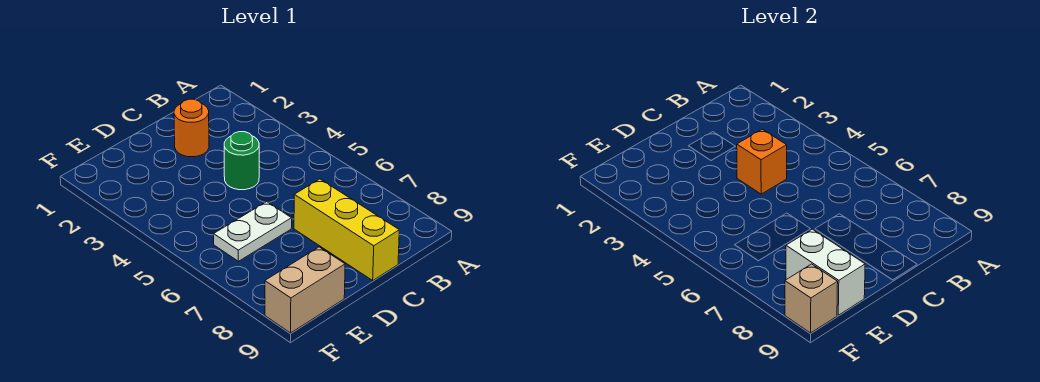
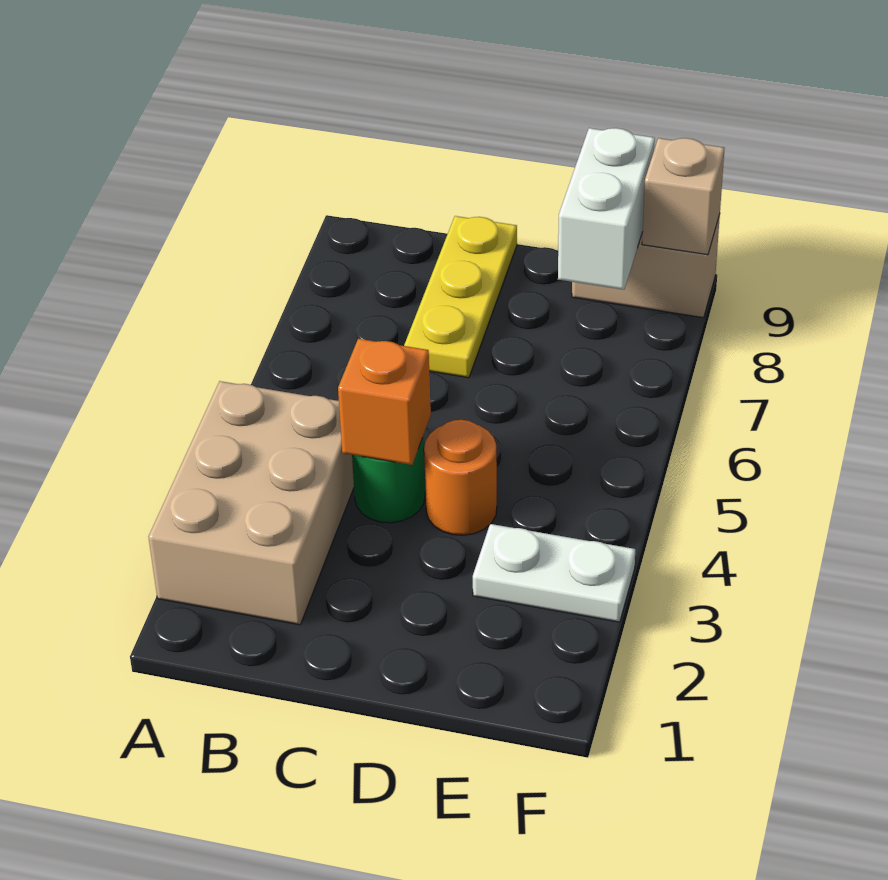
none -> tan 2x3 brick [149,381,354,625]
orange 1x1 round brick [174,99,209,157] -> orange 1x1 round brick moved to [424,420,497,535]
yellow 1x3 brick [294,179,399,280] -> yellow 1x3 plate [404,216,517,378]
white 1x2 plate [214,202,292,261] -> white 1x2 plate moved to [473,524,635,622]

